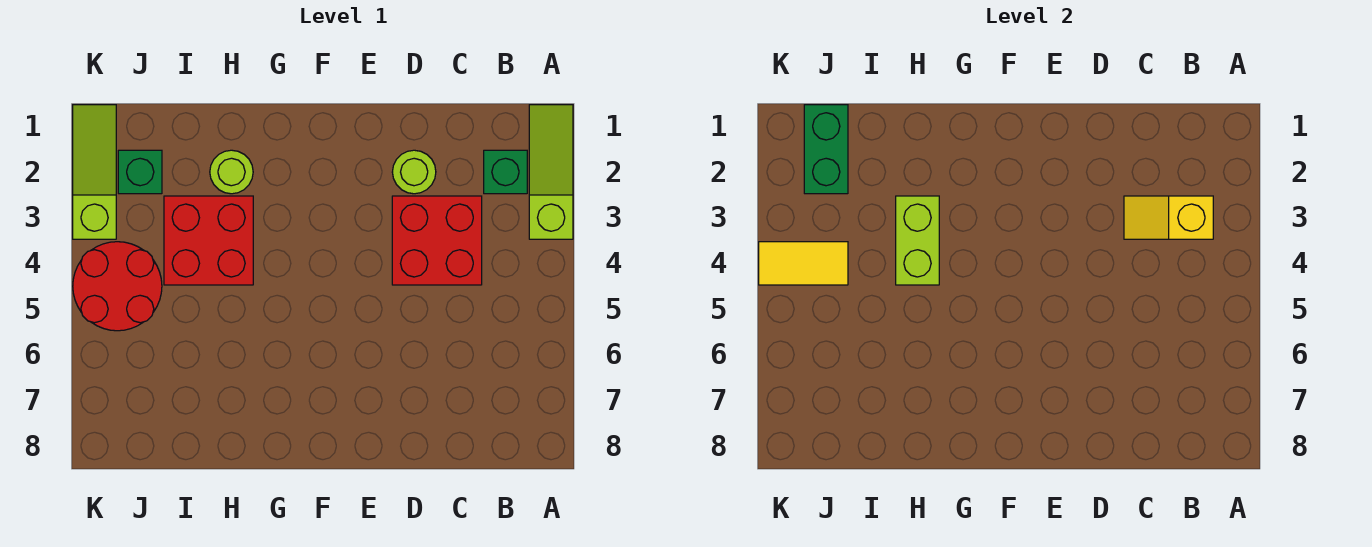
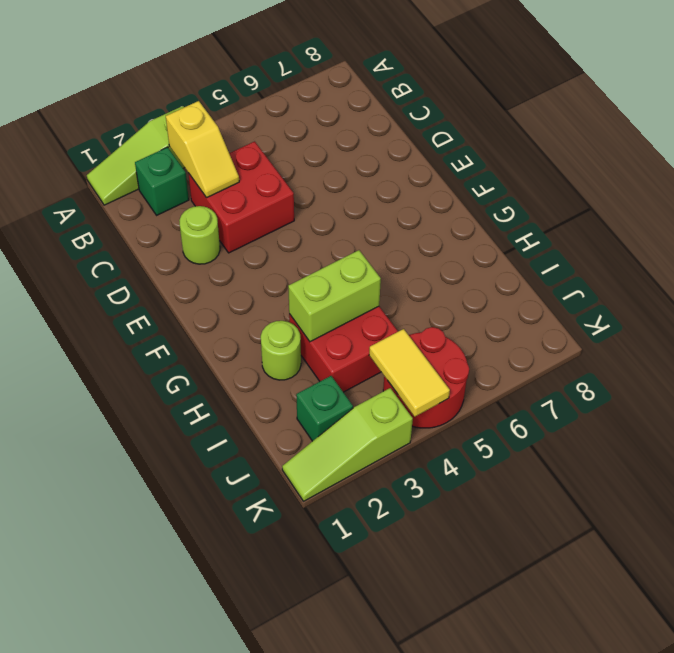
green 1x2 brick [804,105,848,194] -> none

